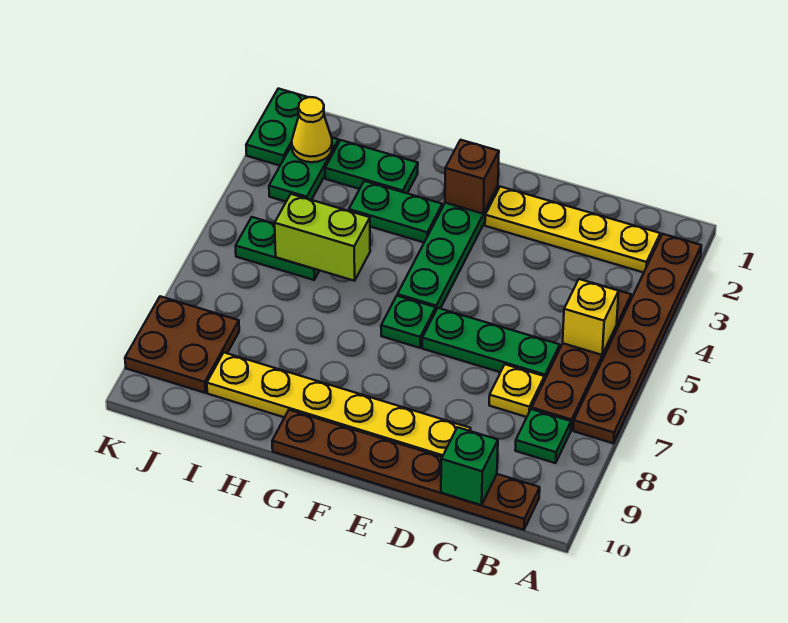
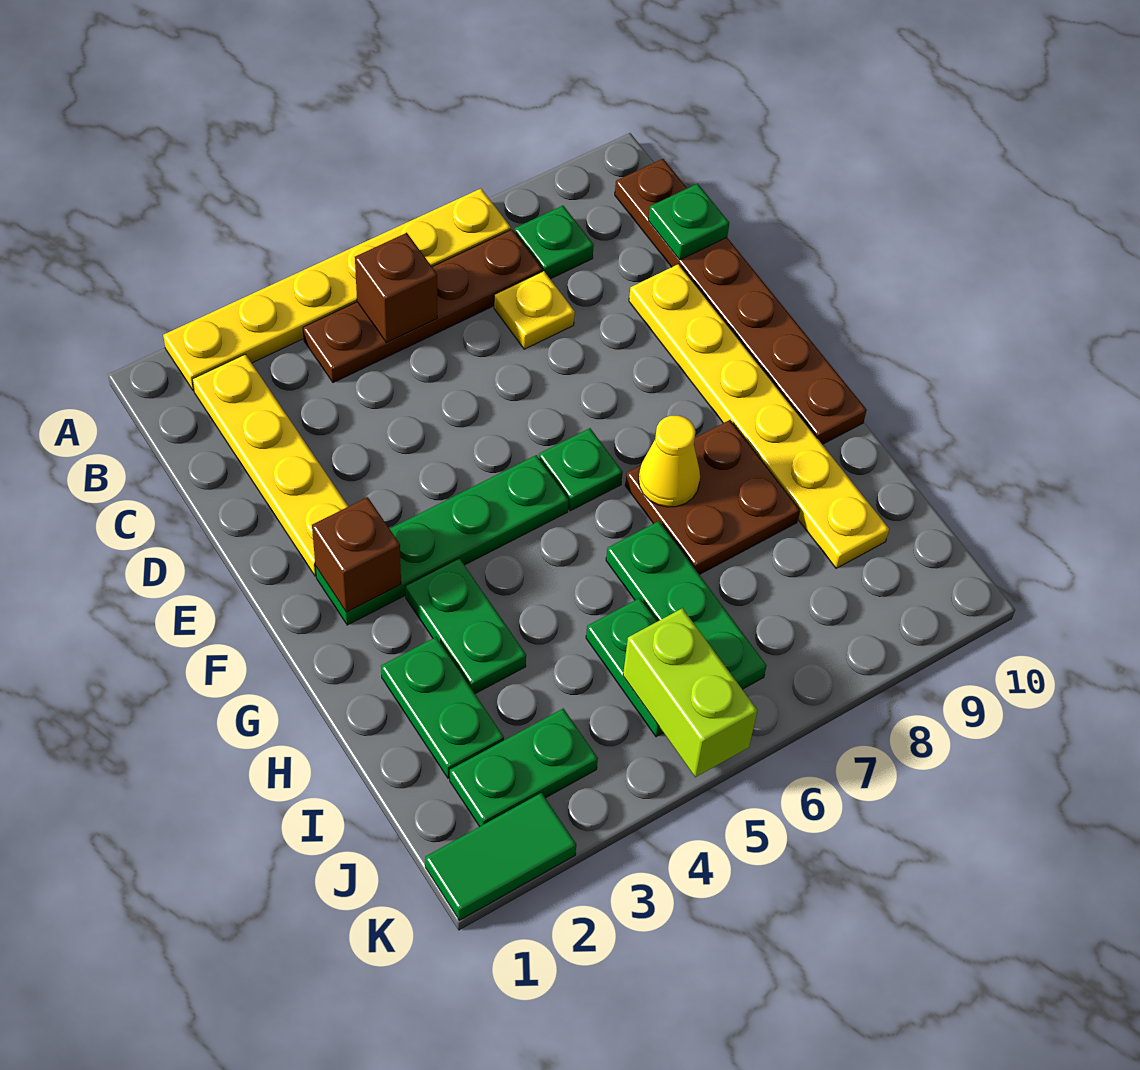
brown 1x6 plate [573,234,701,443] -> yellow 1x6 plate [163,189,511,390]
yellow 1x1 brick [563,279,619,355] -> brown 1x1 brick [355,233,437,343]
green 1x3 plate [422,308,560,380] -> green 1x3 plate moved to [606,521,767,689]
green 1x1 brick [441,427,498,505] -> green 1x1 plate [648,184,729,260]
lime 1x2 brick [275,194,370,281] -> lime 1x2 brick moved to [623,608,758,777]
yellow 1x1 cone [292,97,332,162] -> yellow 1x1 cone moved to [639,416,700,507]
brown 2x2 plate [125,296,239,393] -> brown 2x2 plate moved to [625,420,800,575]
green 1x2 plate [246,89,308,166] -> green 1x2 tile [425,793,576,920]

